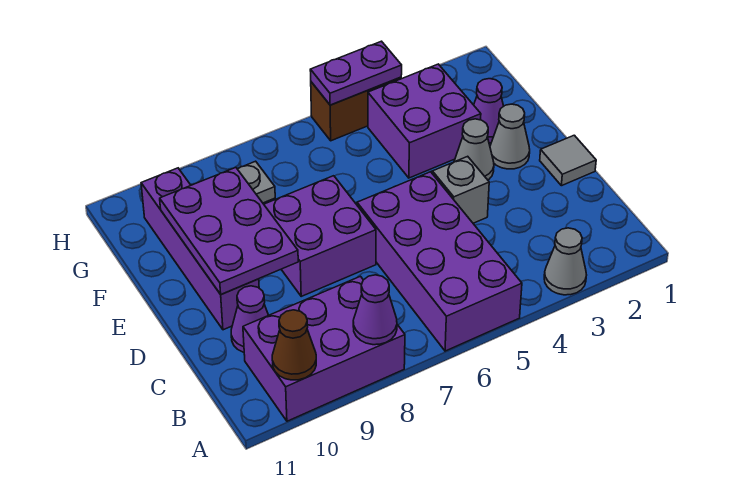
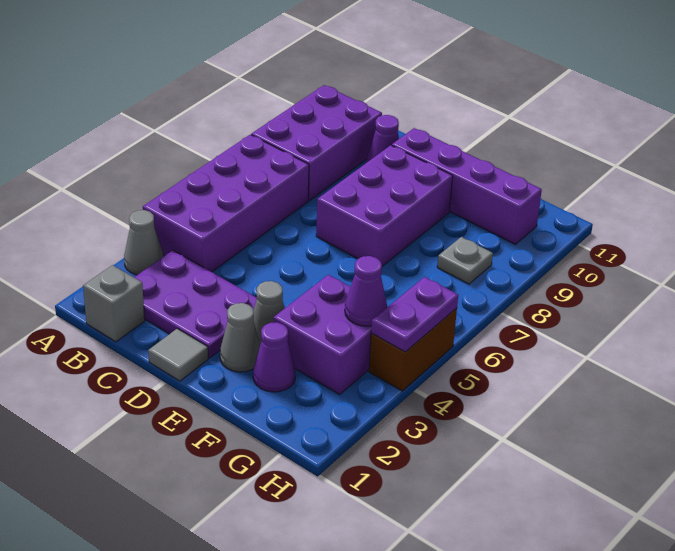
purple 2x4 brick [357,172,522,351] -> purple 2x4 brick turned to [143,135,309,272]
purple 1x1 cone [353,275,397,345] -> purple 1x1 cone moved to [345,256,387,326]
brown 1x1 cone [272,310,316,380] -> none
grey 1x1 brick [432,156,489,223] -> grey 1x1 brick moved to [83,265,145,342]
purple 2x2 brick [264,176,376,296] -> purple 2x3 brick [316,145,453,266]
purple 2x3 plate [160,168,298,294] -> purple 2x3 plate moved to [134,250,257,358]

